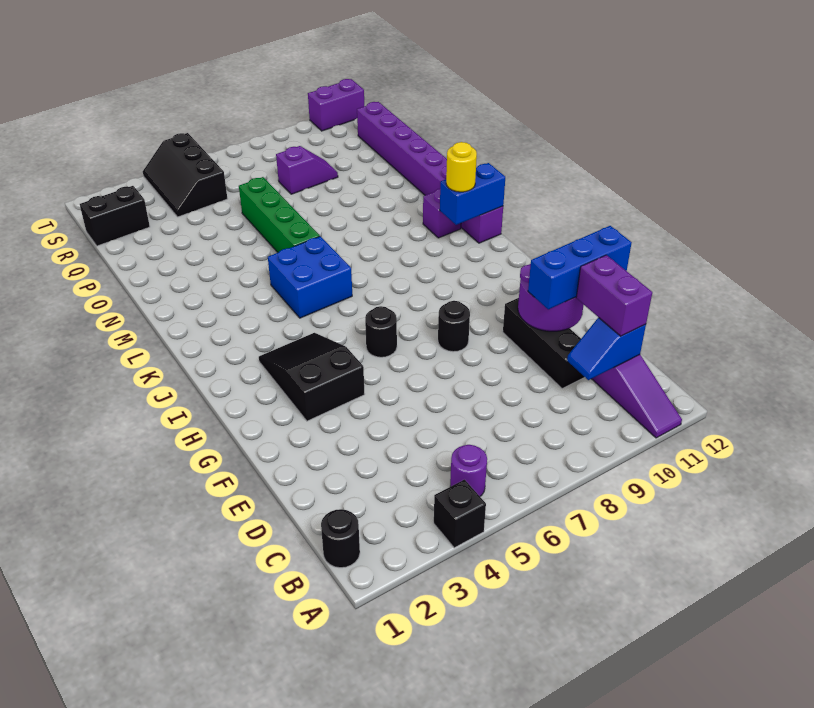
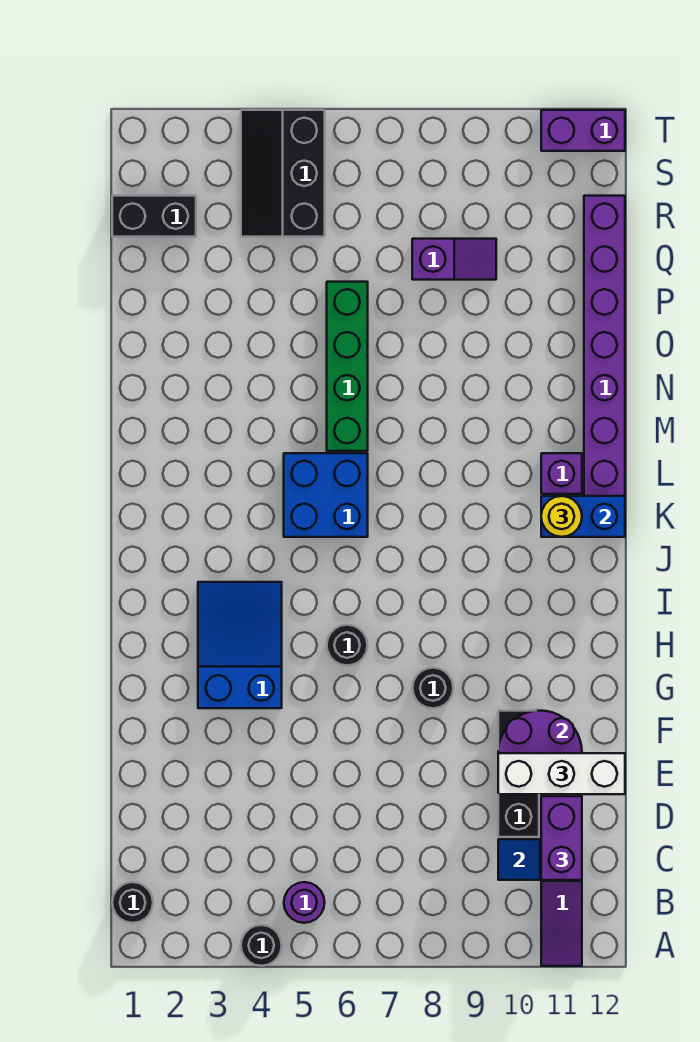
black 1x1 brick [434,480,486,548] -> black 1x1 round brick [241,925,282,966]
blue 1x3 brick [528,226,632,309] -> white 1x3 brick [498,753,625,794]
black 2x3 slope [259,333,365,421] -> blue 2x3 slope [198,582,282,708]

